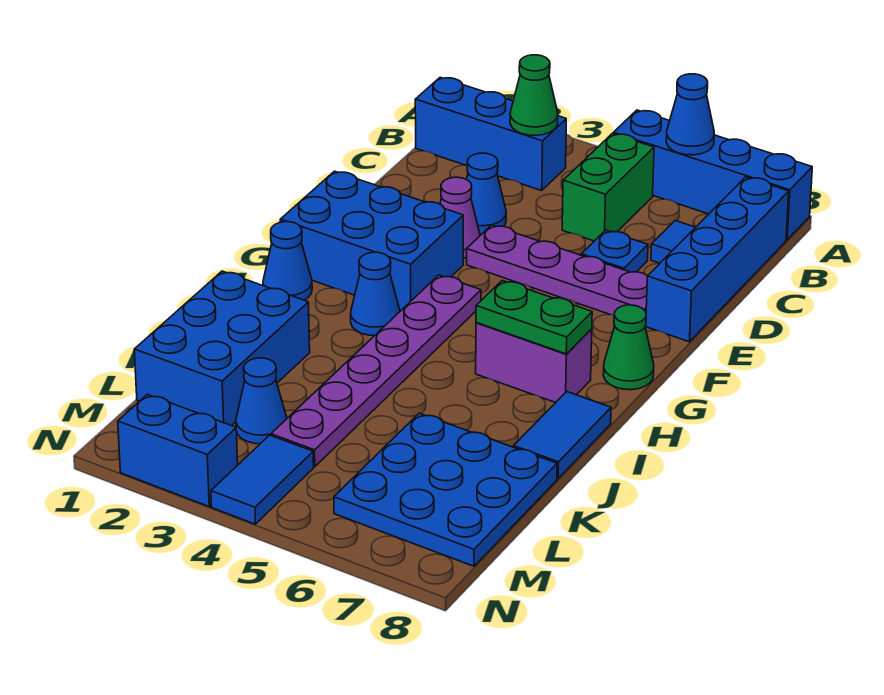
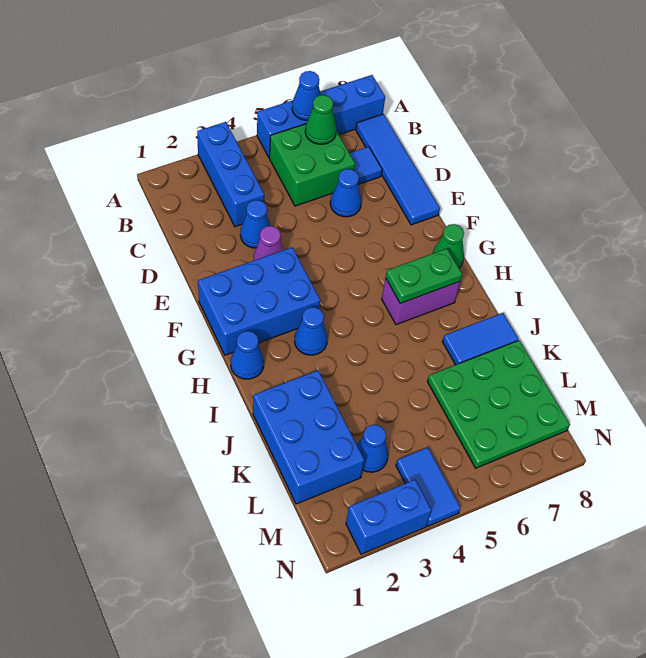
blue 1x3 brick [415,77,566,191] -> blue 1x3 brick turned to [197,122,264,227]
green 1x1 cone [510,55,558,135] -> green 1x1 cone moved to [305,95,336,144]
green 1x2 brick [562,134,654,241] -> green 2x2 brick [270,124,355,206]
blue 1x4 brick [646,177,789,342] -> blue 1x4 tile [356,114,440,225]
blue 1x1 plate [581,230,648,272] -> blue 1x1 cone [330,169,361,217]
purple 1x4 plate [467,225,647,315] -> none
purple 1x6 plate [271,275,481,467] -> none
blue 1x2 tile [514,392,611,479] -> blue 1x2 tile turned to [442,313,519,365]
blue 3x3 plate [334,413,557,566] -> green 3x3 plate [427,340,570,468]

